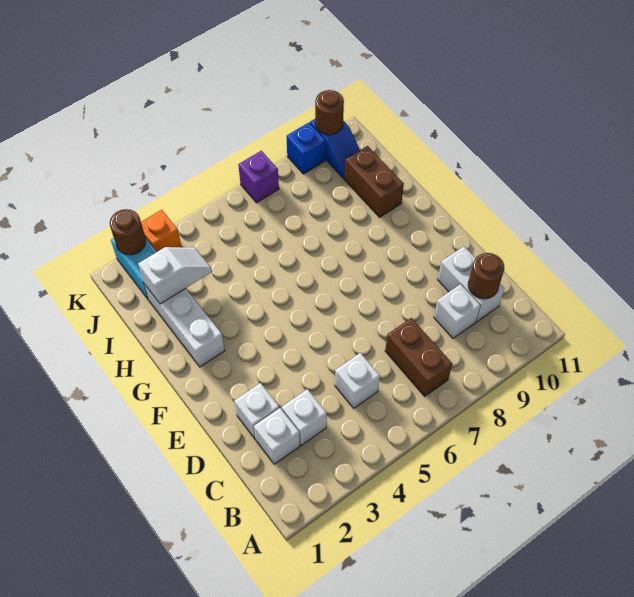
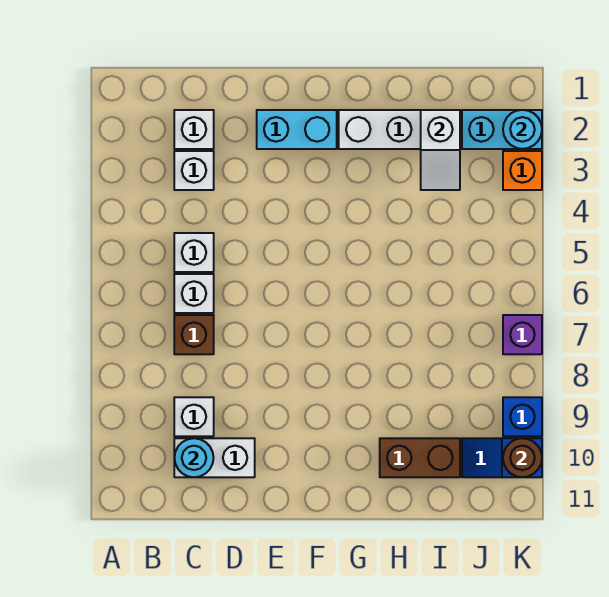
brown 1x2 brick [385,318,452,396] -> brown 1x1 brick [174,315,214,354]
brown 1x1 round brick [468,253,504,299] -> cyan 1x1 round brick [174,438,214,477]
white 1x1 brick [234,383,279,439] -> white 1x1 brick moved to [174,274,214,313]
none -> cyan 1x2 brick [257,110,337,149]
brown 1x1 round brick [110,209,146,255] -> cyan 1x1 round brick [503,110,542,149]

